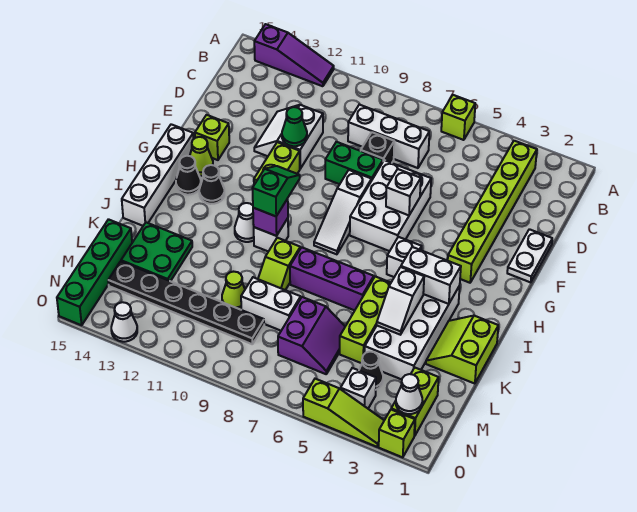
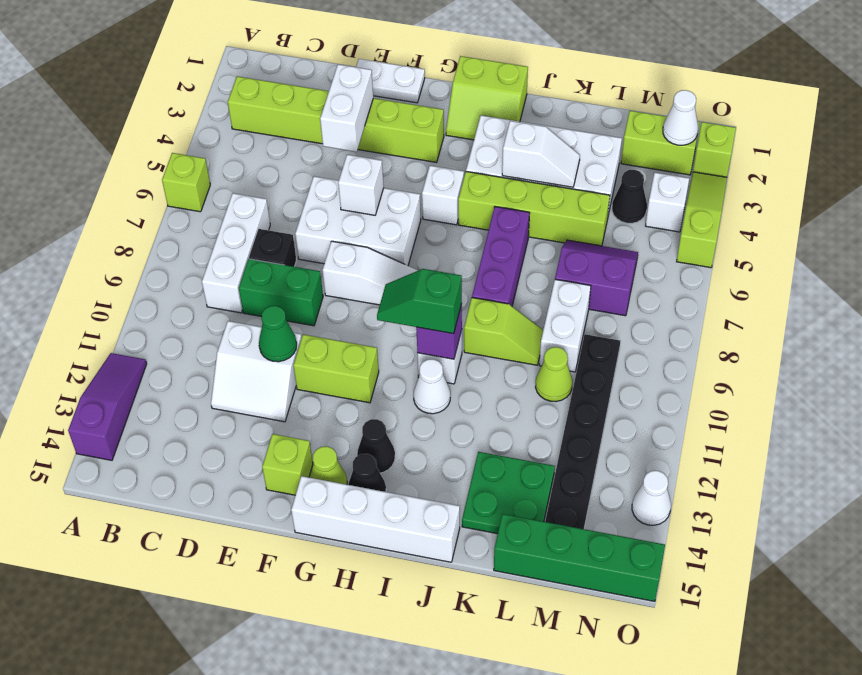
green 1x2 brick [325,142,383,184] -> green 1x2 brick turned to [239,259,323,326]
white 1x2 brick [401,247,461,304] -> white 1x2 brick moved to [320,64,373,152]
lime 2x2 slope [426,316,498,384] -> lime 2x2 slope moved to [446,56,528,140]
lime 1x3 brick [340,276,391,363] -> lime 1x4 brick [458,172,610,246]

